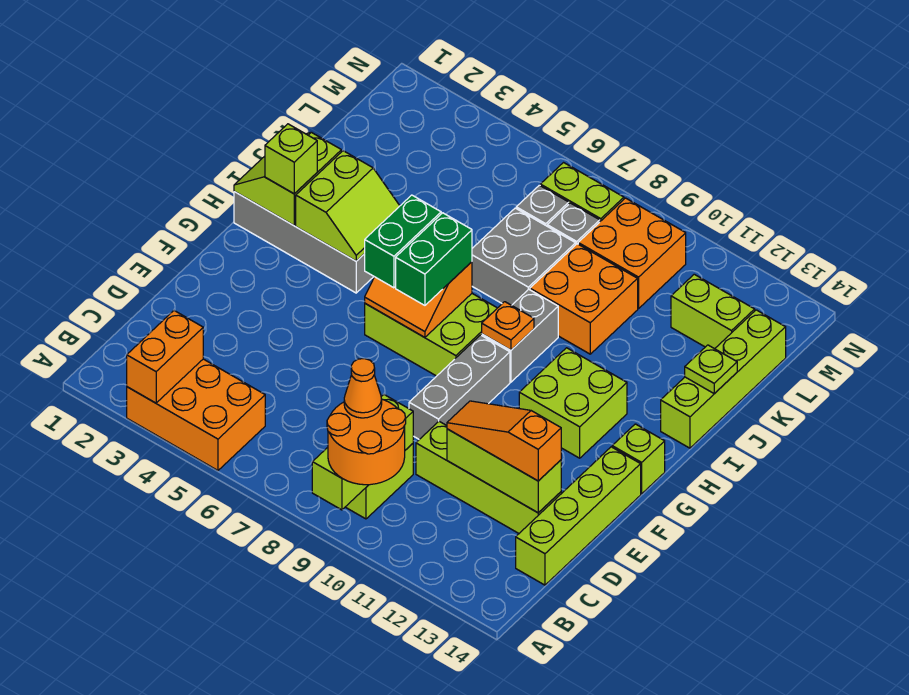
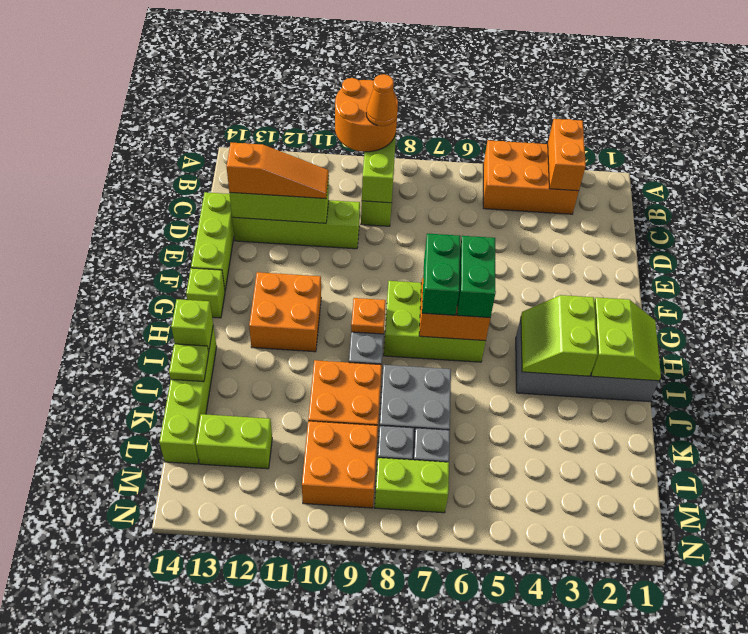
lime 1x4 brick [516,447,641,585] -> lime 1x3 brick [191,192,234,290]
grey 1x3 brick [409,335,510,439] -> none
lime 2x2 brick [519,348,627,458] -> orange 2x2 brick [249,272,321,352]
lime 1x1 brick [265,124,317,194] -> lime 1x1 brick moved to [171,299,213,352]

